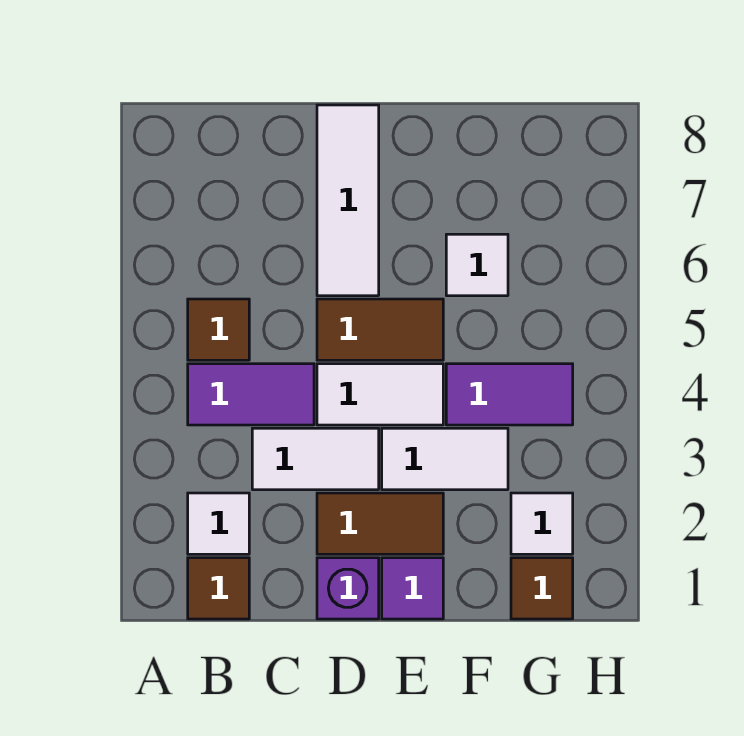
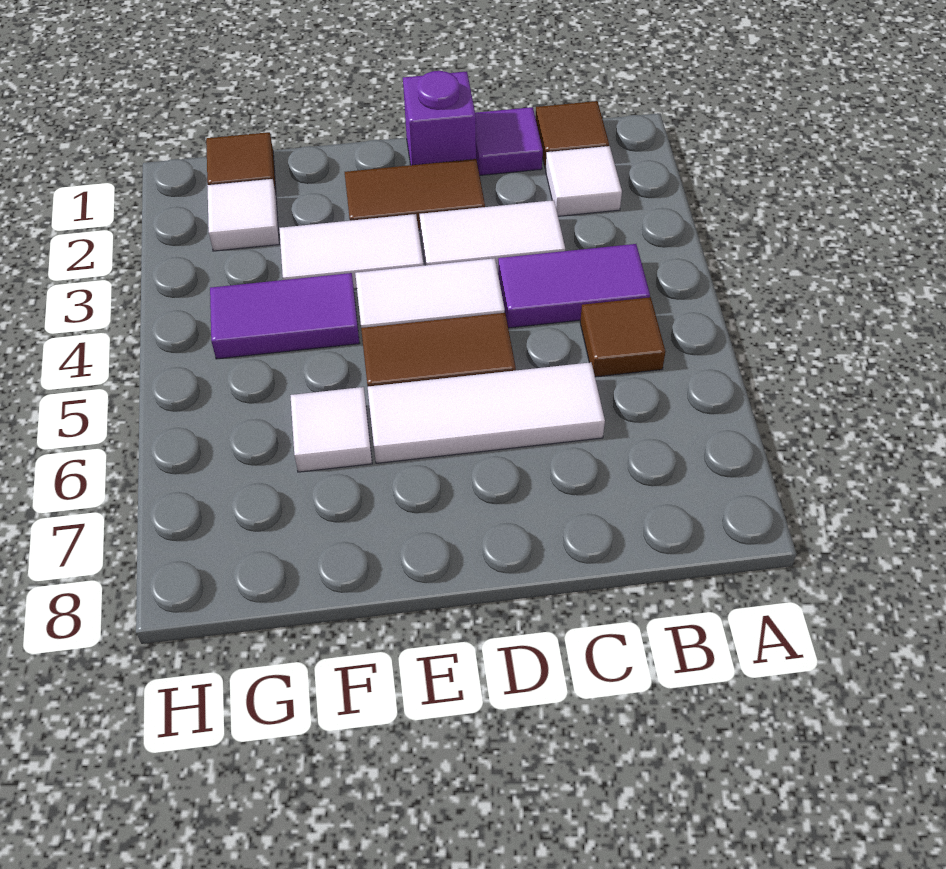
white 1x3 tile [317,105,379,296] -> white 1x3 tile turned to [368,362,605,463]
purple 1x1 tile [382,558,443,619] -> purple 1x1 tile moved to [475,107,543,176]

